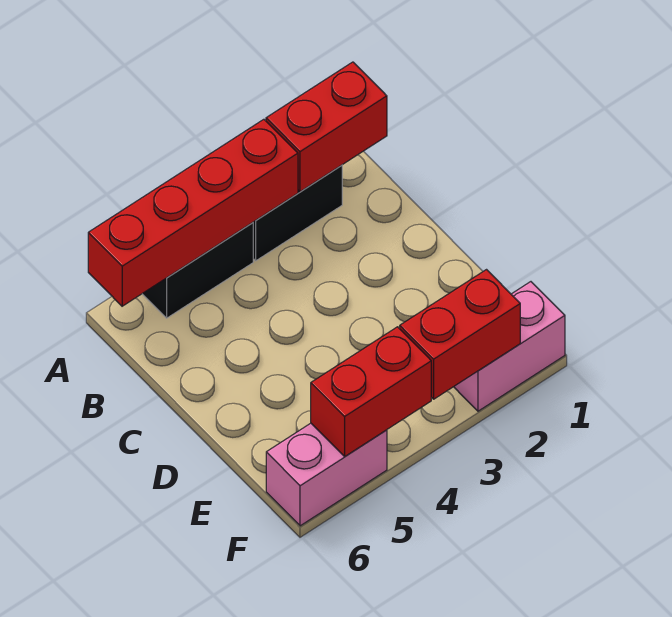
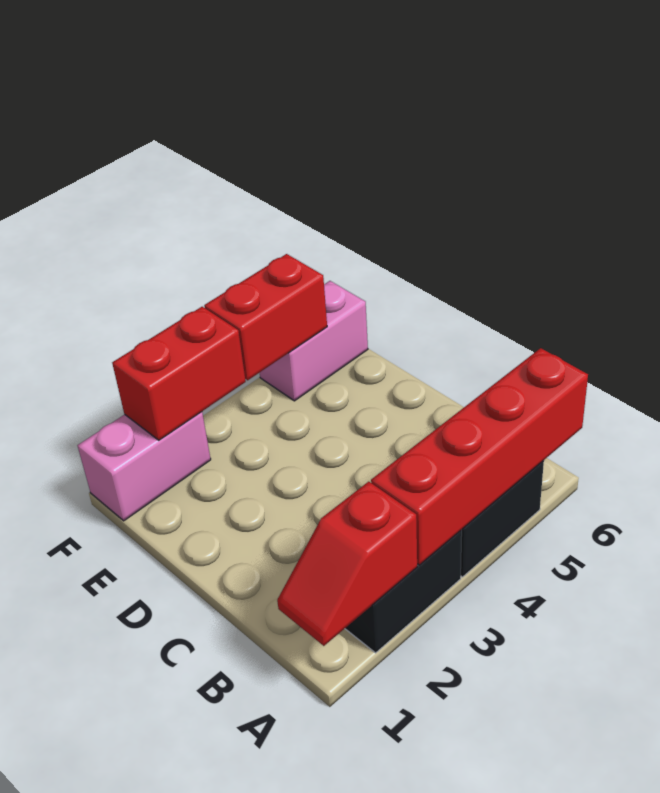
red 1x2 brick [266,62,387,192] -> red 1x2 slope [277,482,417,646]

